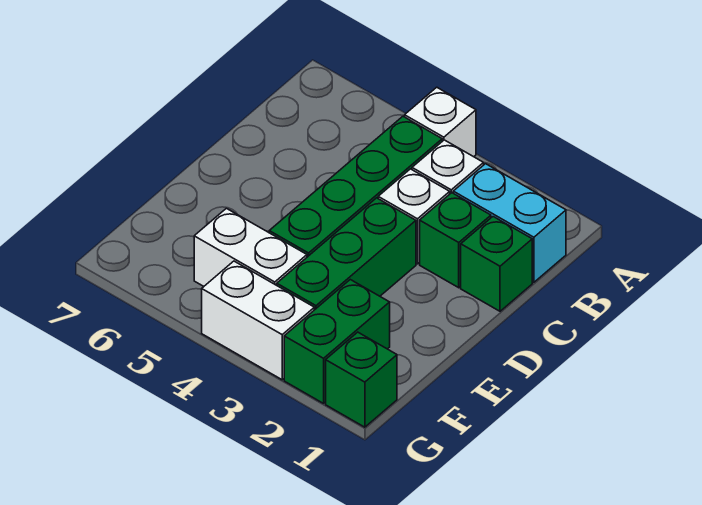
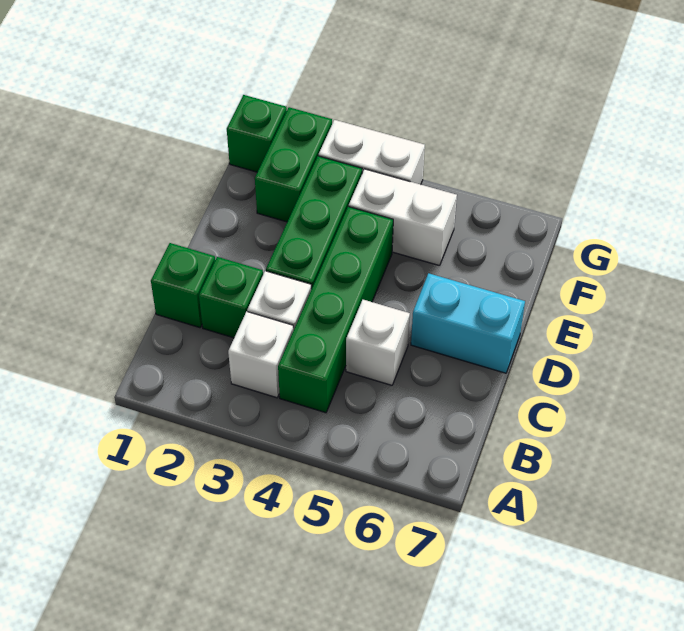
white 1x1 brick [405,87,476,157] -> white 1x1 brick moved to [346,300,410,385]
cyan 1x2 brick [453,164,566,282] -> cyan 1x2 brick moved to [411,273,525,373]

